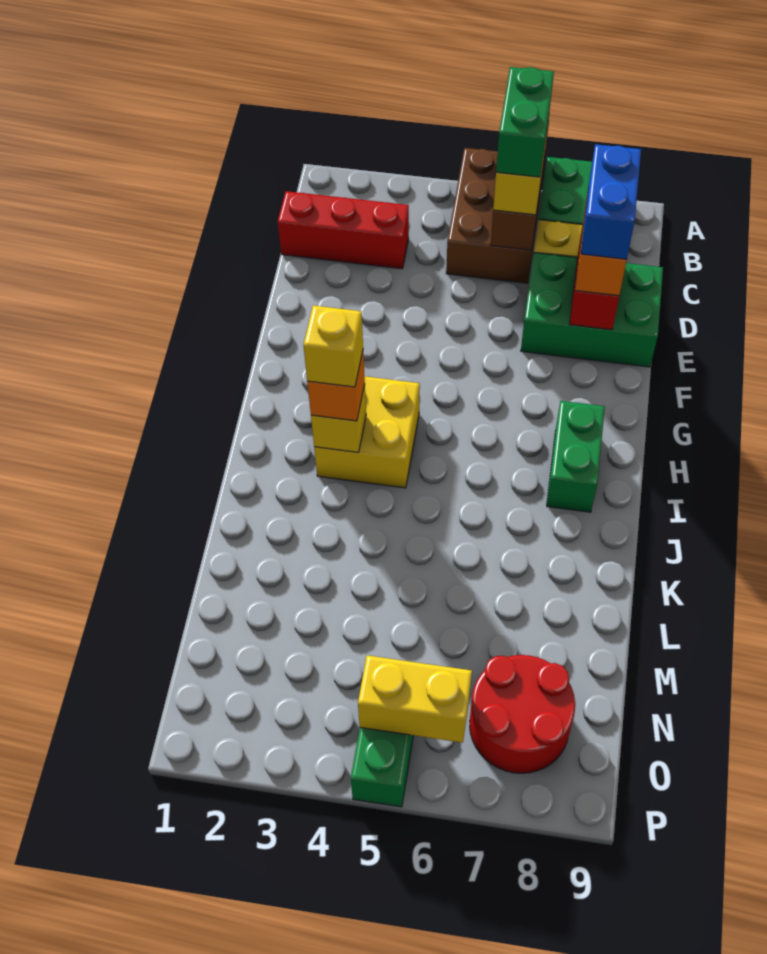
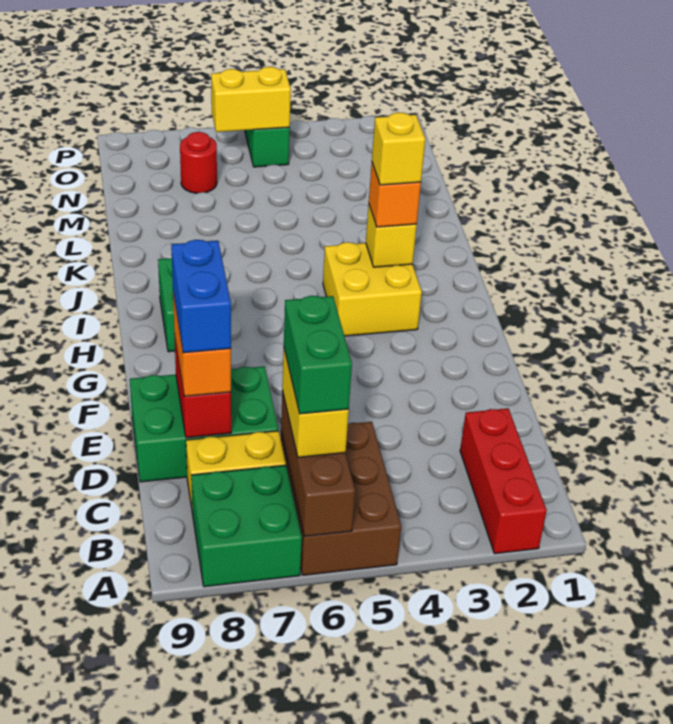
red 1x3 brick [278,191,409,269] -> red 1x3 brick turned to [460,408,547,554]
red 2x2 round brick [470,655,575,773] -> red 1x1 round brick [180,132,217,193]

